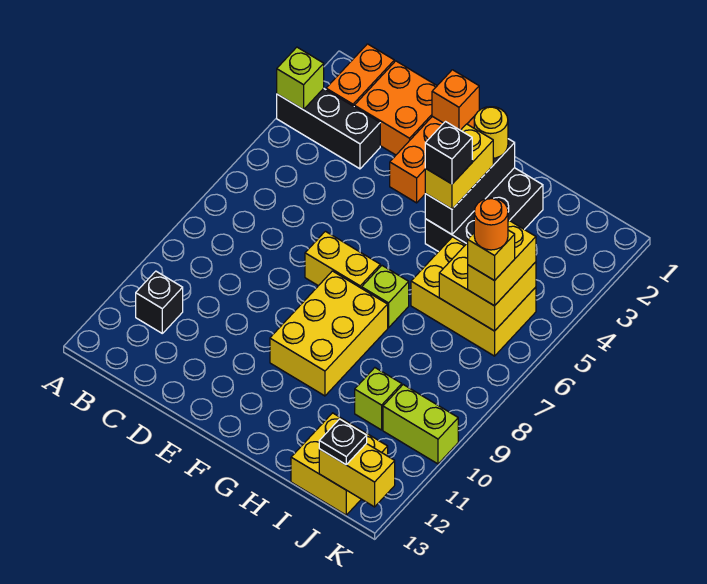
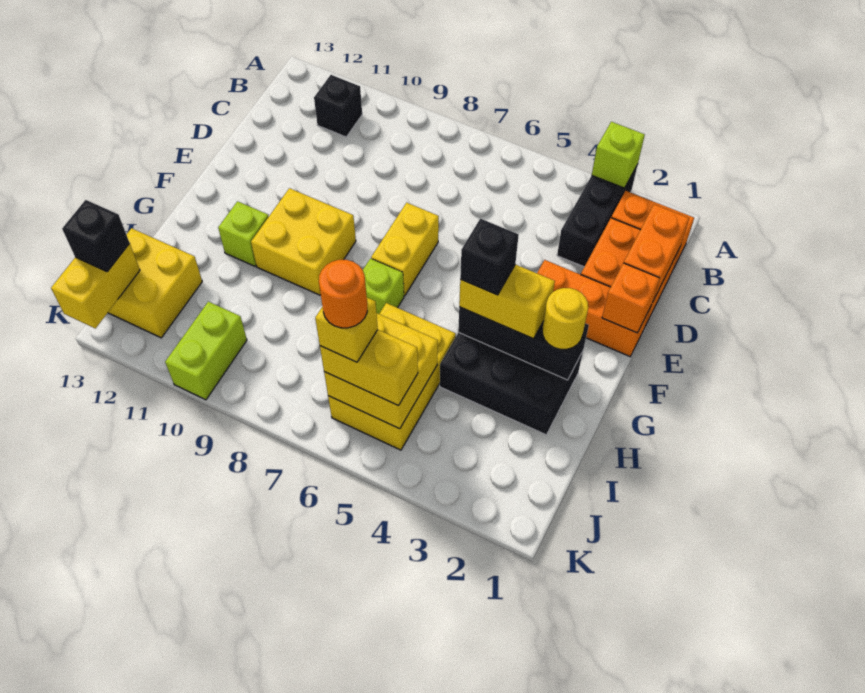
none -> orange 1x2 brick [624,204,689,300]
yellow 2x3 brick [270,271,388,396] -> yellow 2x2 brick [251,188,356,295]
lime 1x1 brick [355,368,402,430] -> lime 1x1 brick moved to [218,201,269,266]
black 1x1 plate [319,419,367,465] -> black 1x1 brick [62,200,130,272]

